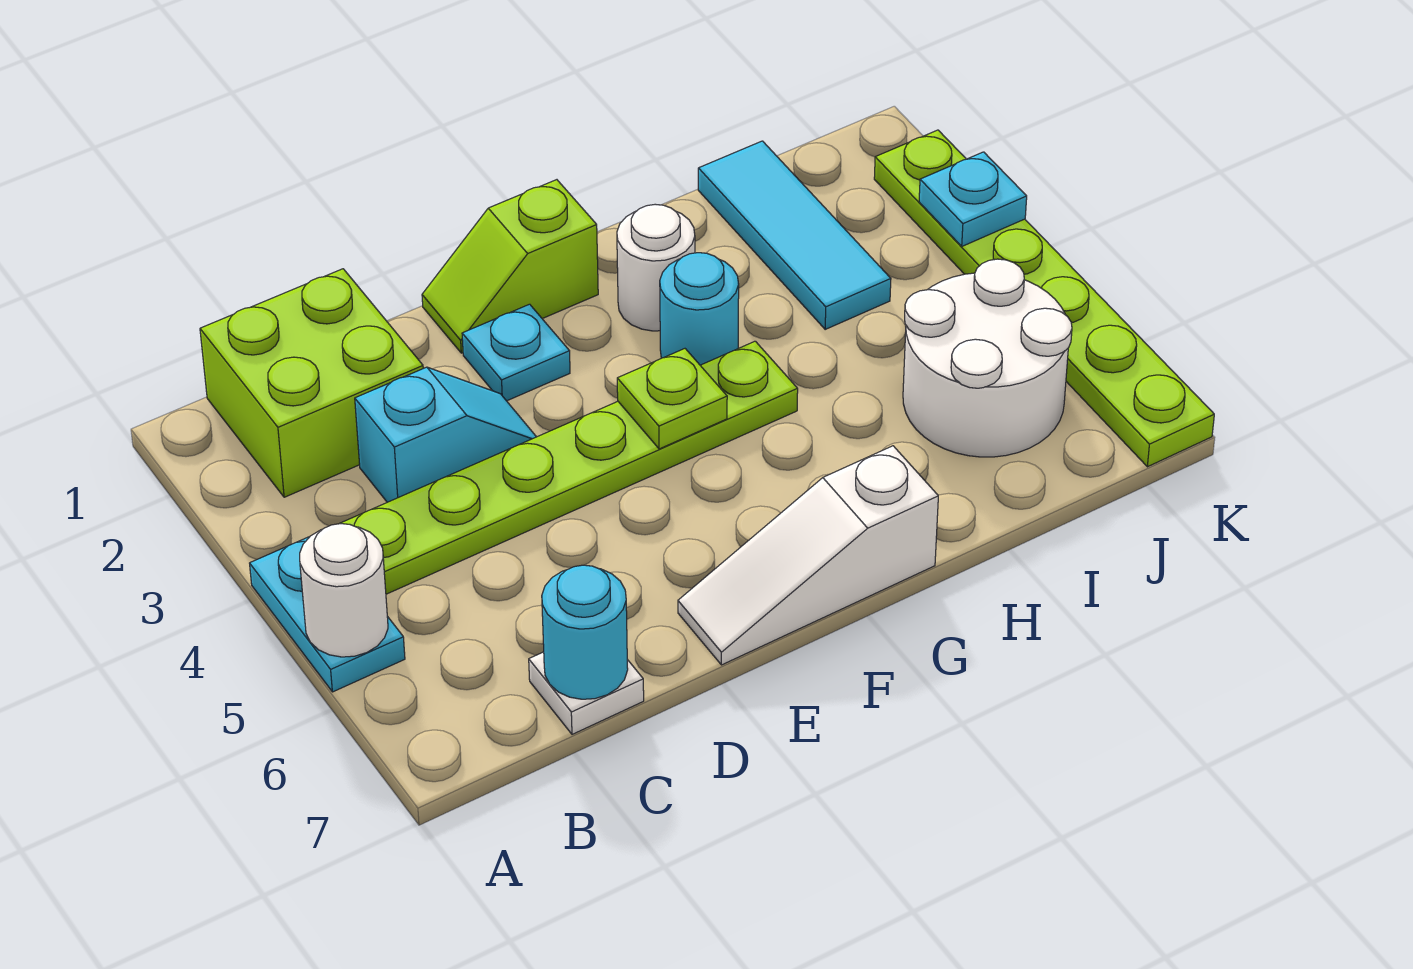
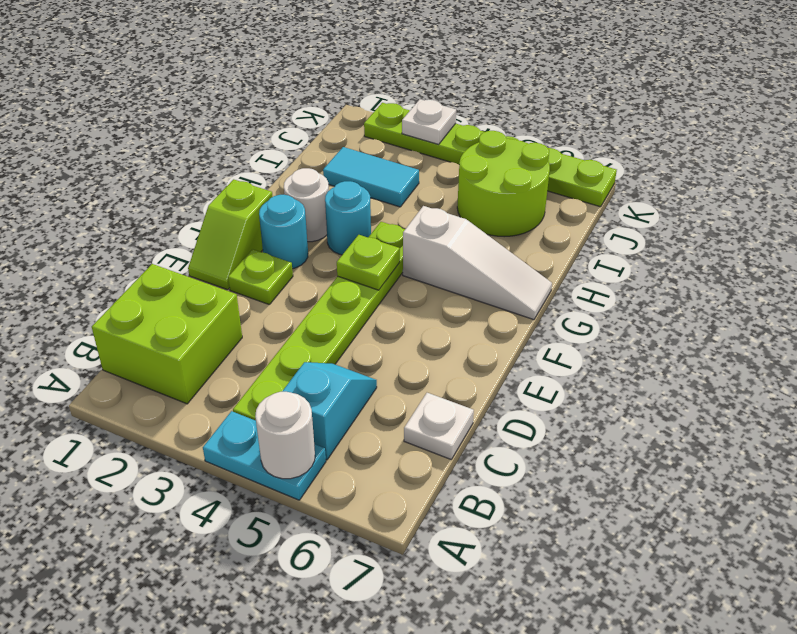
cyan 1x2 slope [355,367,536,502] -> cyan 1x2 slope moved to [282,362,377,460]
cyan 1x1 round brick [542,565,628,699] -> cyan 1x1 round brick moved to [259,195,308,269]
cyan 1x1 plate [462,304,570,401] -> lime 1x1 plate [228,249,293,304]
white 1x3 slope [678,446,938,665] -> white 1x3 slope turned to [403,206,552,320]
cyan 1x3 tile [698,141,891,329] -> cyan 1x2 tile [323,147,419,207]
white 2x2 round brick [903,259,1072,457] -> lime 2x2 round brick [457,131,550,237]
cyan 1x1 plate [919,152,1027,246] -> white 1x1 plate [402,99,456,144]

